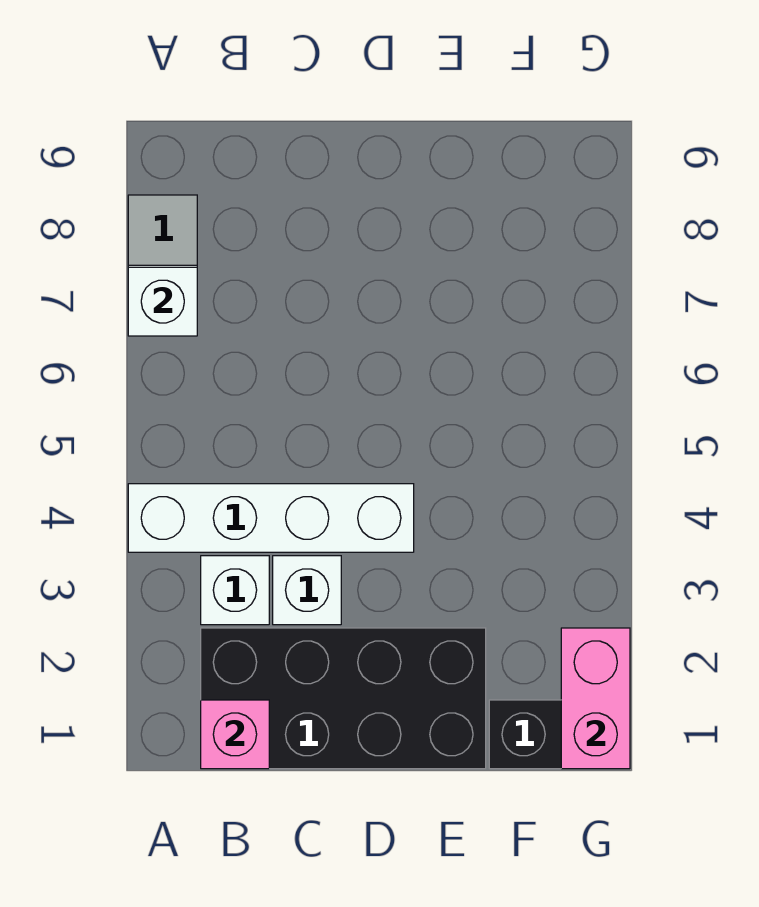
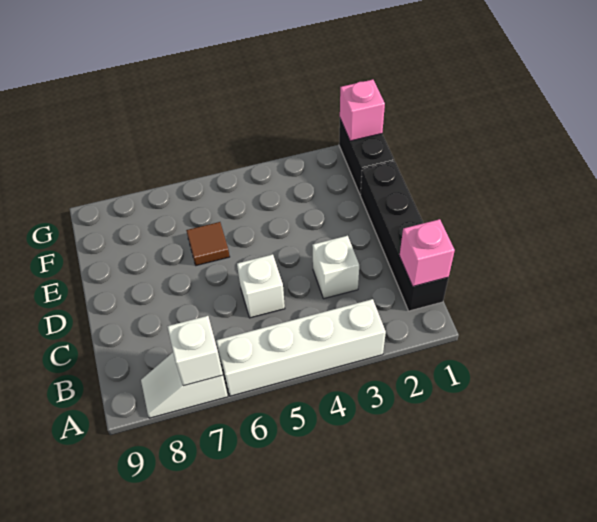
white 1x4 brick [128,484,414,552] -> white 1x4 brick turned to [216,299,386,396]
black 2x4 brick [201,628,486,769] -> black 1x4 brick [360,161,449,311]
white 1x1 brick [201,556,269,625] -> white 1x1 brick moved to [237,254,285,318]
none -> brown 1x1 tile [186,222,230,266]
pink 1x2 brick [561,628,630,769] -> pink 1x1 brick [340,80,385,141]

